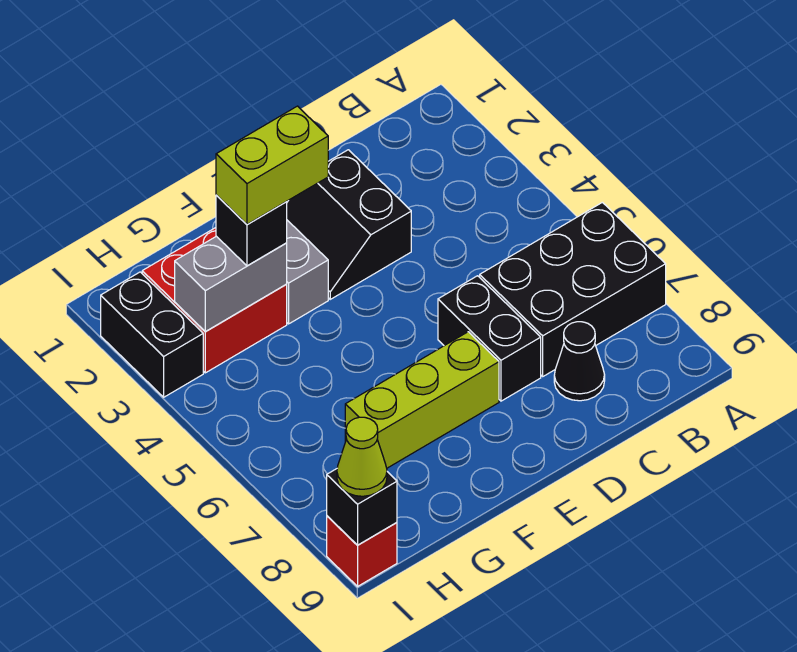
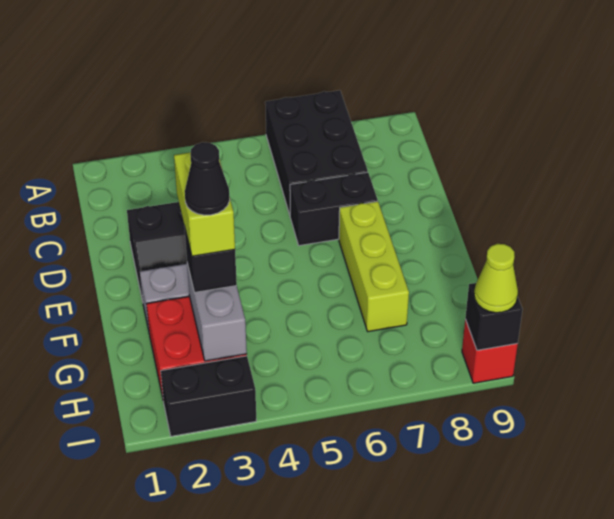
black 1x1 cone [554,322,605,401] -> black 1x1 cone moved to [185,142,230,215]

